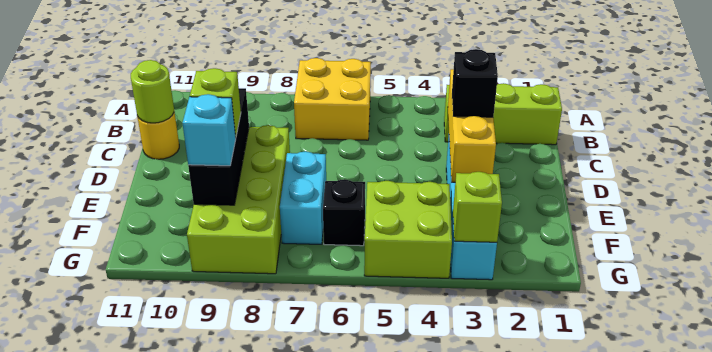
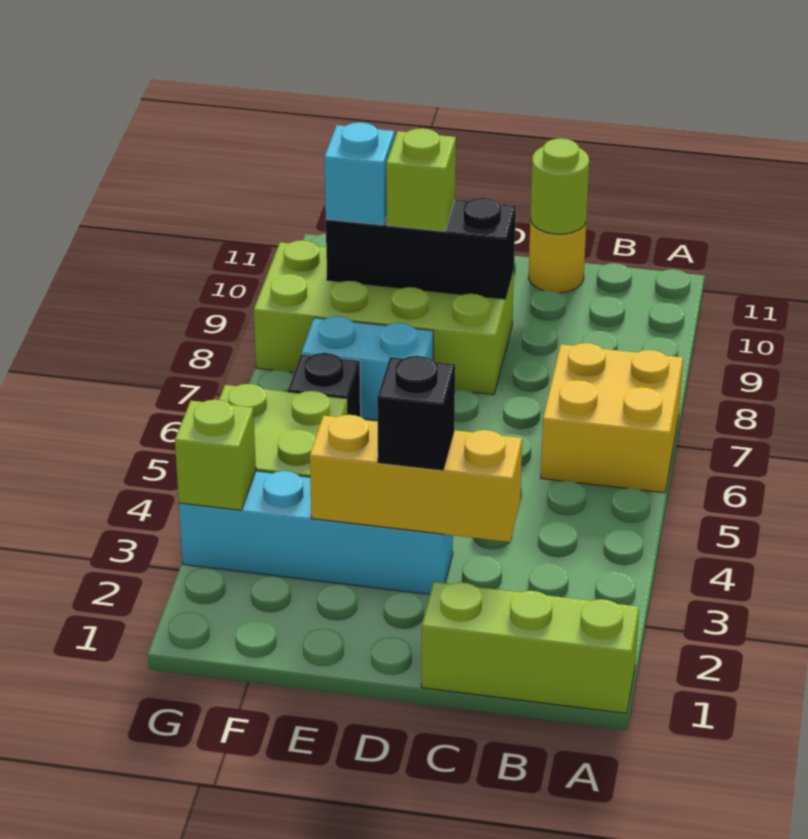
lime 1x3 brick [444,83,562,145] -> lime 1x3 brick turned to [421,582,639,714]

